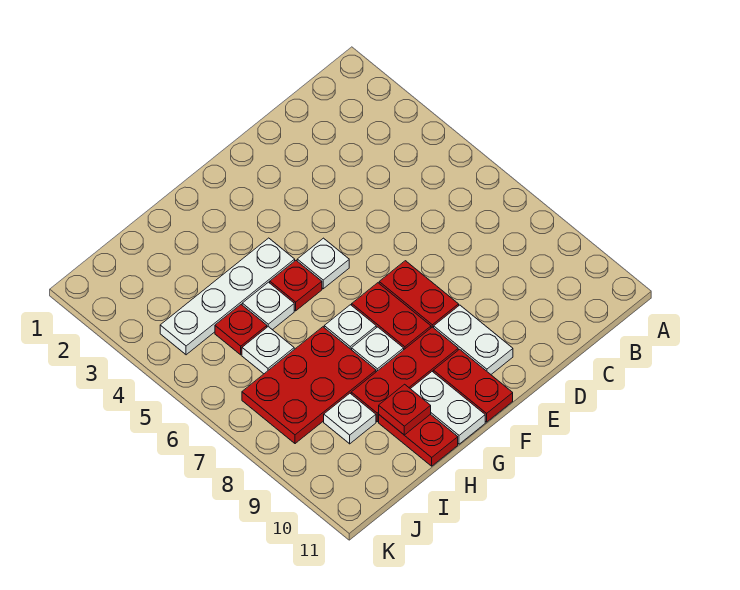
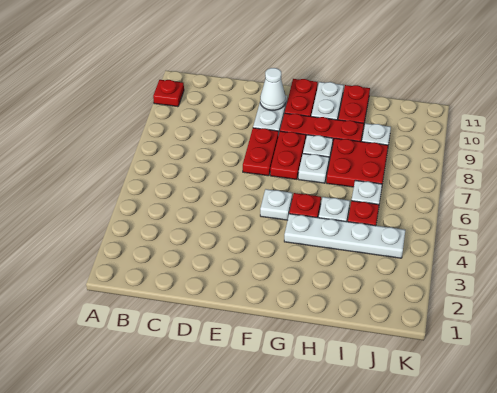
none -> white 1x1 cone [260,68,286,110]
red 2x3 plate [242,327,376,444] -> red 2x2 plate [326,138,388,187]
red 1x1 plate [379,384,431,435] -> red 1x1 plate moved to [153,80,184,107]

